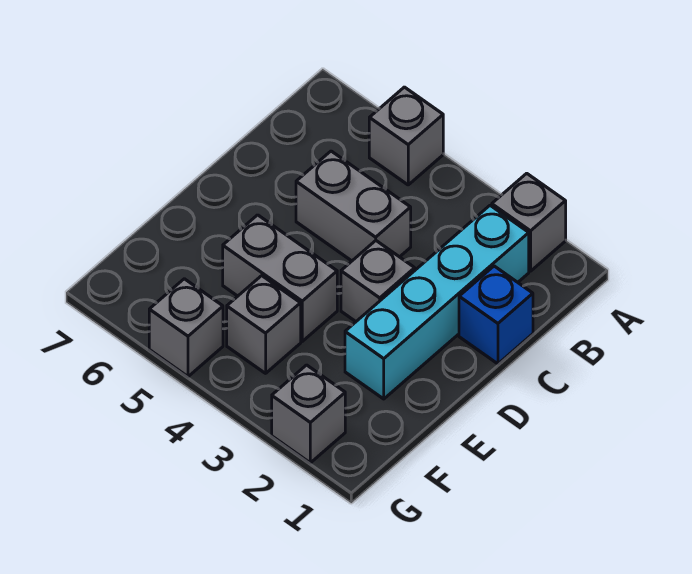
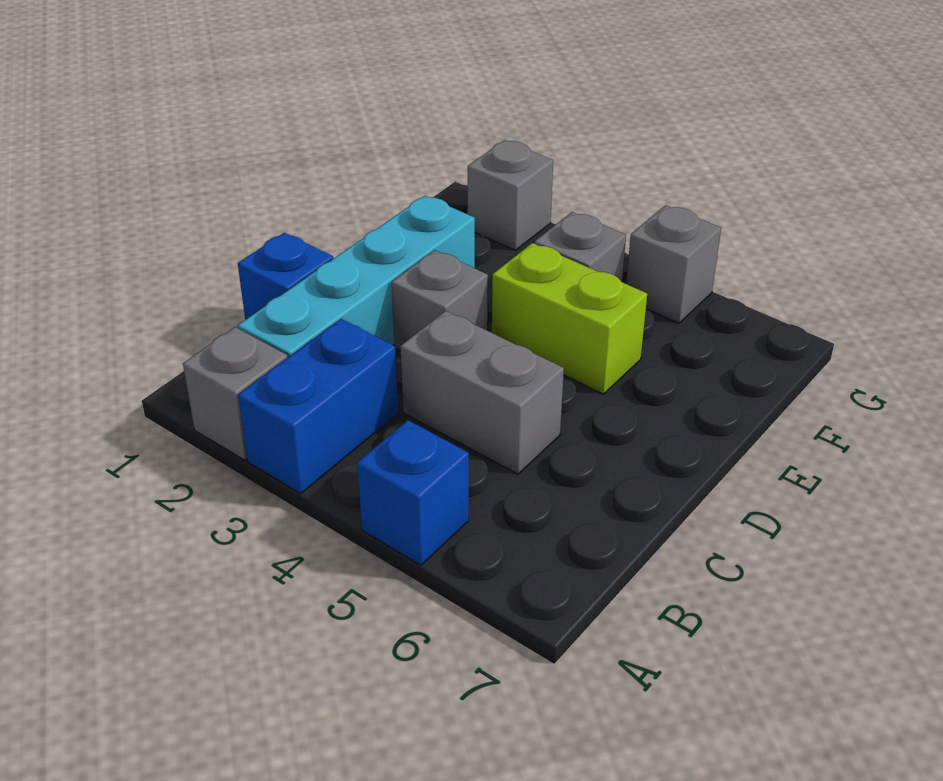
none -> blue 1x2 brick [238,319,398,494]
grey 1x1 brick [369,87,443,185] -> blue 1x1 brick [357,420,469,565]
grey 1x2 brick [223,215,337,341] -> lime 1x2 brick [492,243,647,394]

